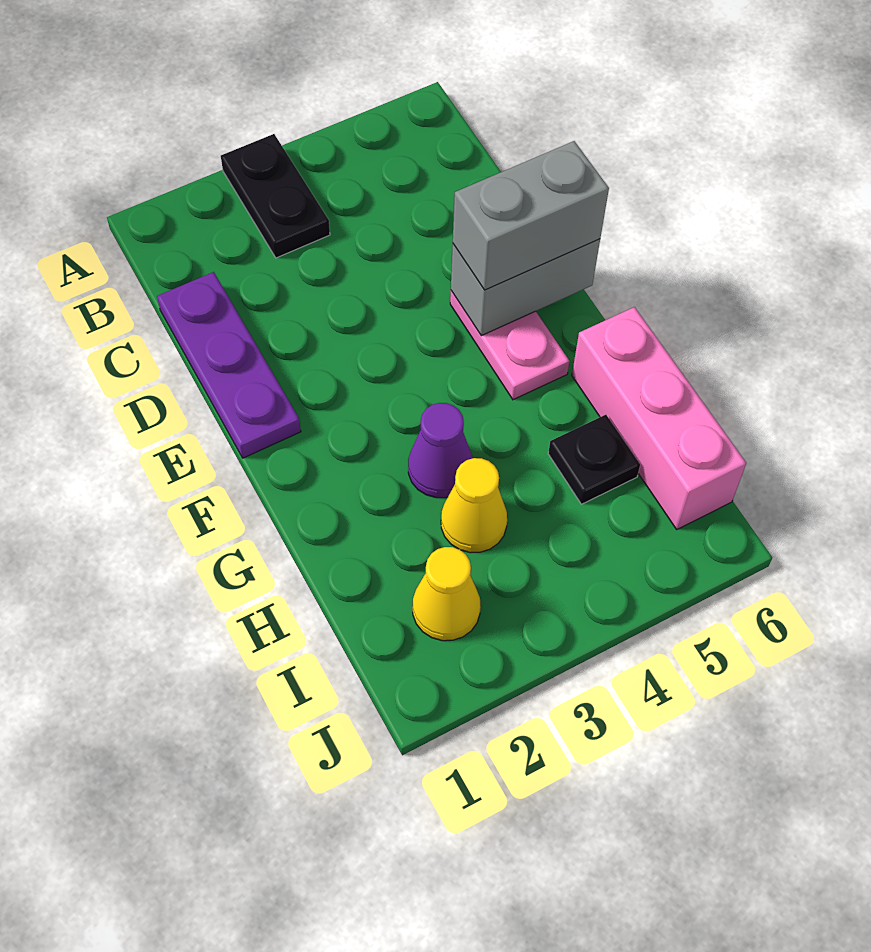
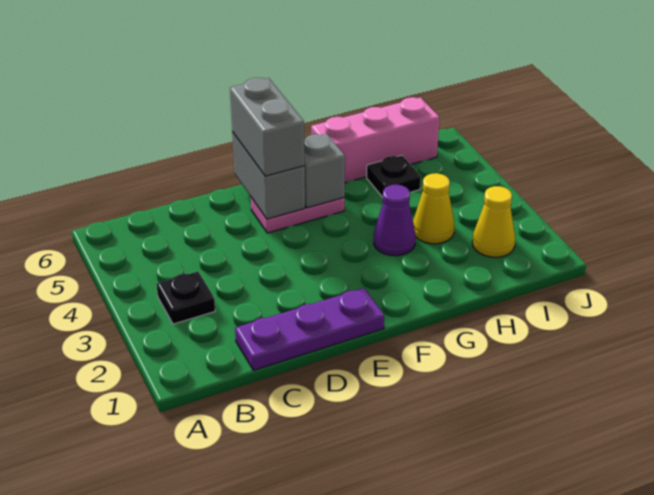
black 1x2 plate [221,134,330,258] -> black 1x1 plate [157,272,215,324]
none -> grey 1x1 brick [304,134,345,208]

